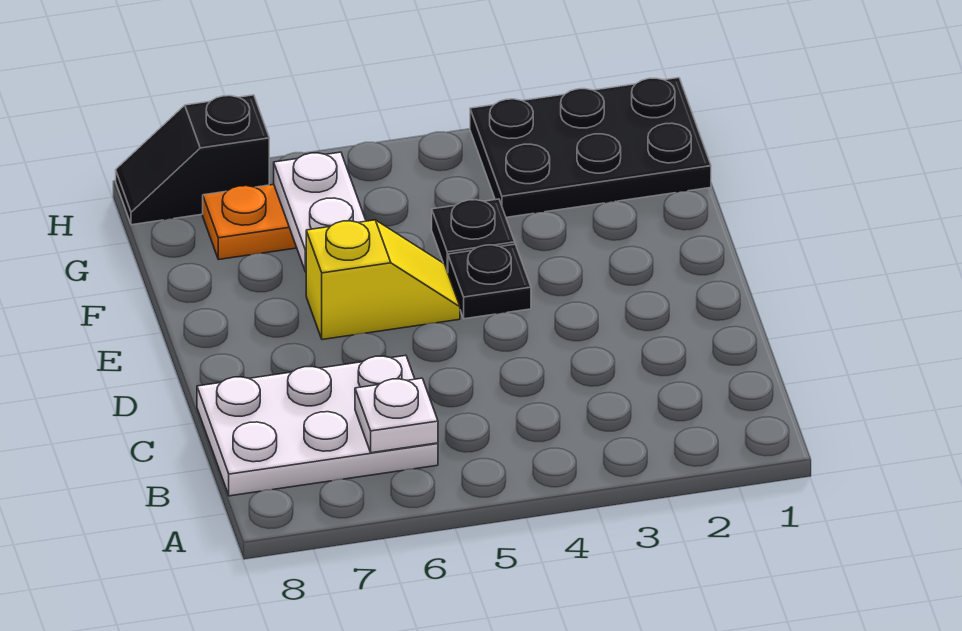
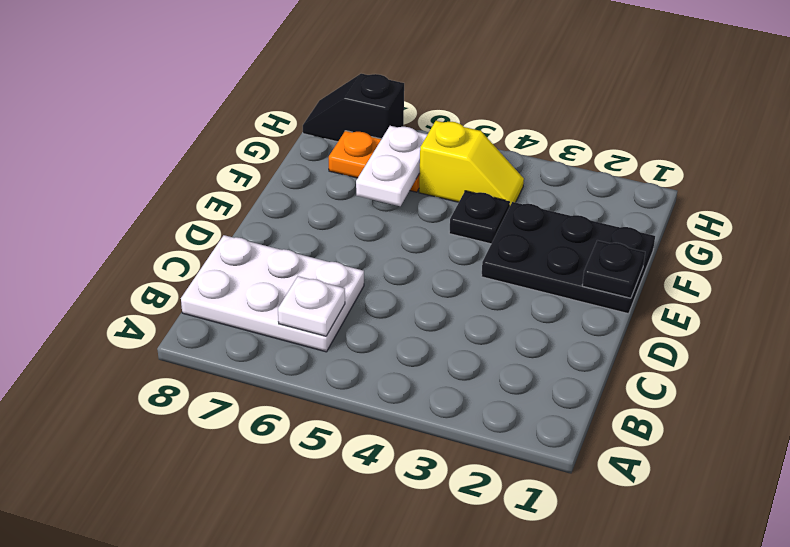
black 1x1 plate [448,244,531,319] -> black 1x1 plate moved to [582,240,645,298]
yellow 1x2 slope [306,220,460,340] -> yellow 1x2 slope moved to [419,121,524,205]
black 2x3 plate [470,78,711,217] -> black 2x3 plate moved to [481,202,655,314]

